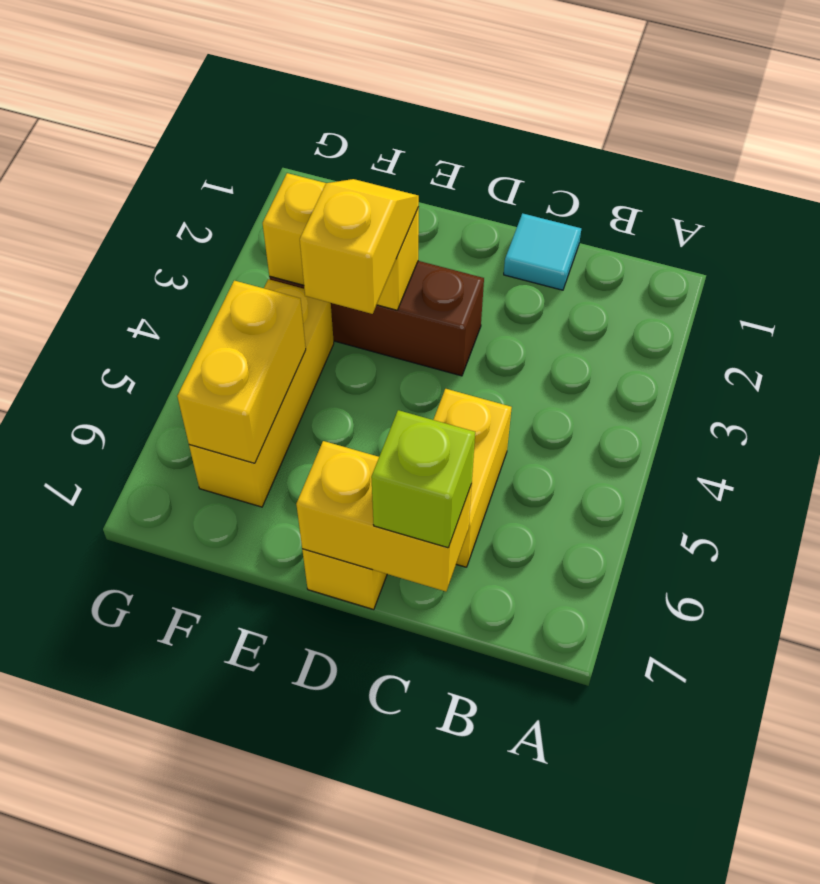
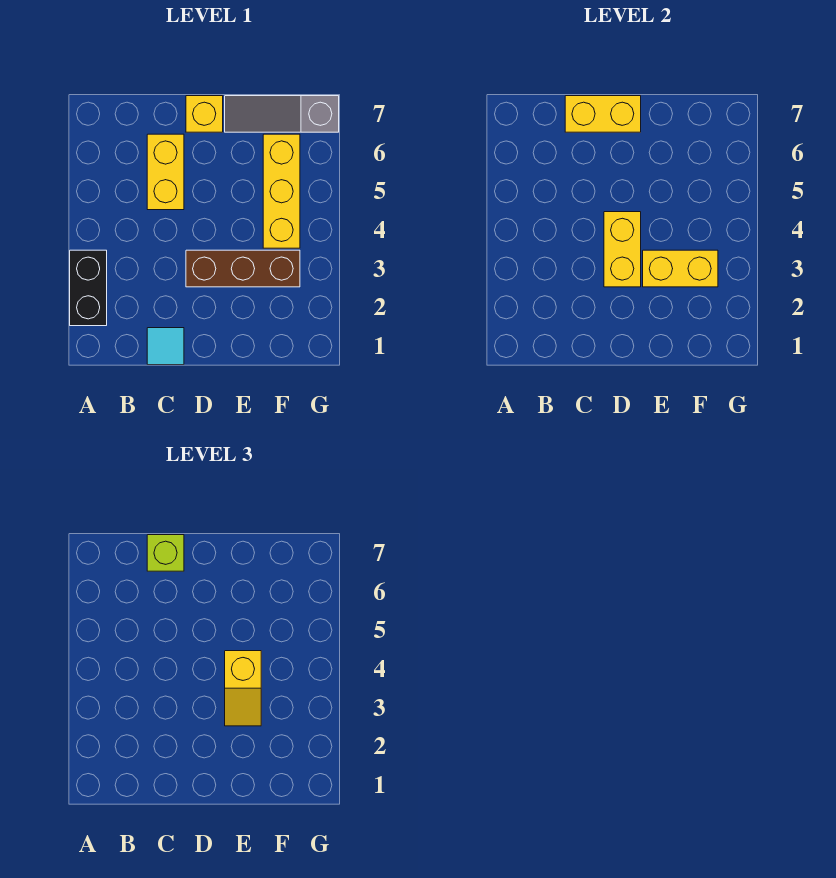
none -> black 1x2 brick [70,250,107,326]
none -> grey 1x3 slope [225,96,339,132]
yellow 1x2 brick [177,281,306,463] -> yellow 1x2 brick moved to [604,212,641,287]

